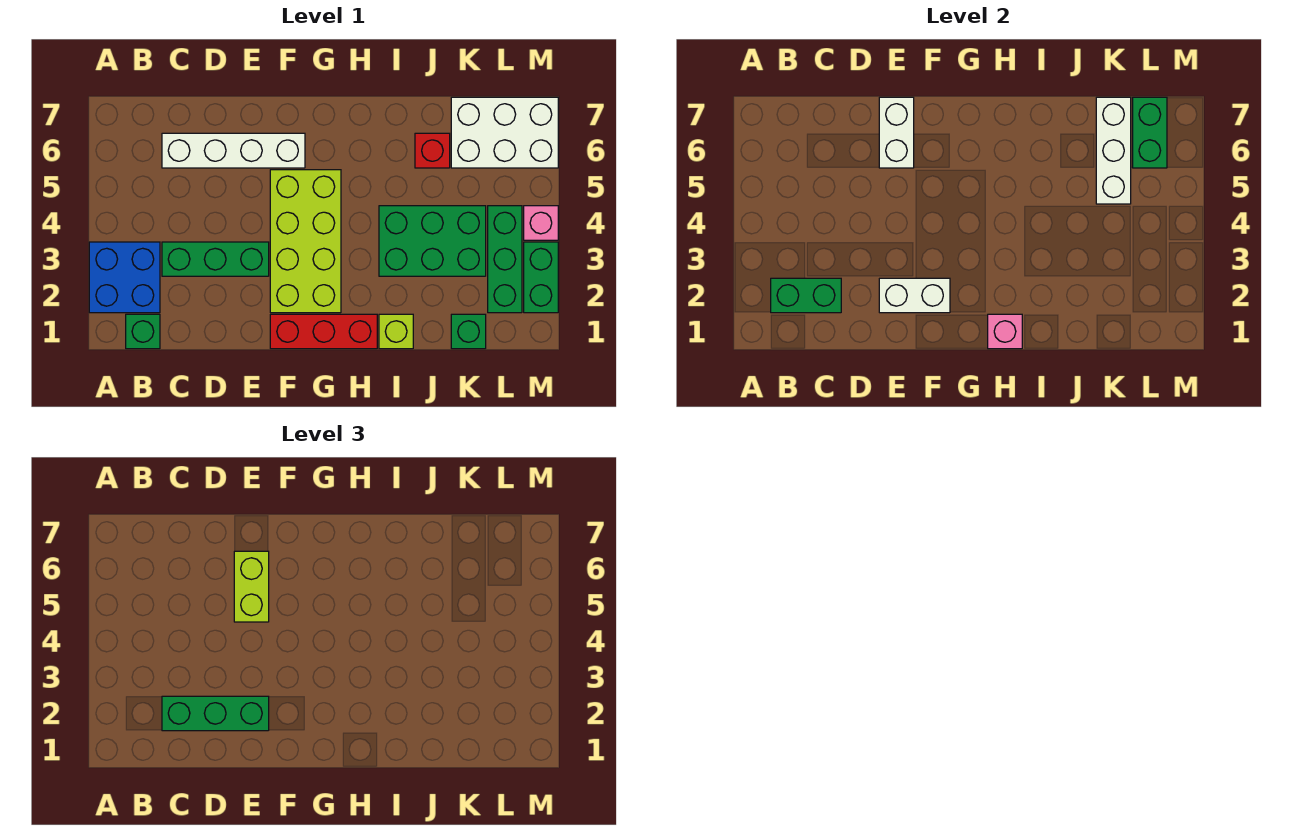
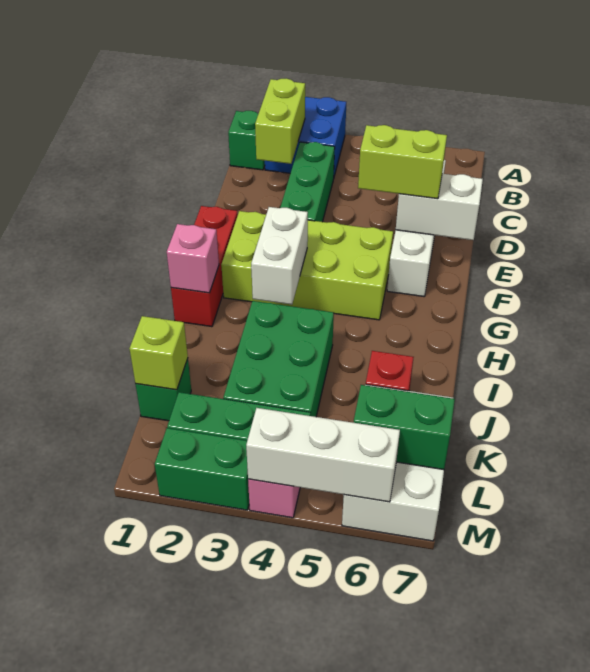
green 1x2 brick [771,278,841,313] -> lime 1x2 brick [255,78,305,164]
green 1x3 brick [162,696,269,731] -> none
white 1x2 brick [879,278,950,313] -> white 1x2 brick moved to [251,207,308,305]
lime 1x1 brick [379,314,413,349] -> lime 1x1 brick moved to [129,316,188,390]
white 1x3 brick [1096,97,1131,204] -> white 1x3 brick moved to [246,408,400,502]

